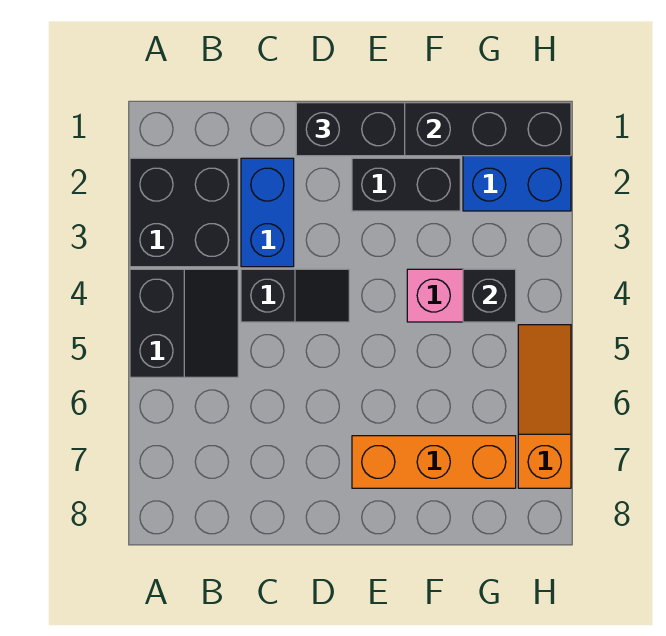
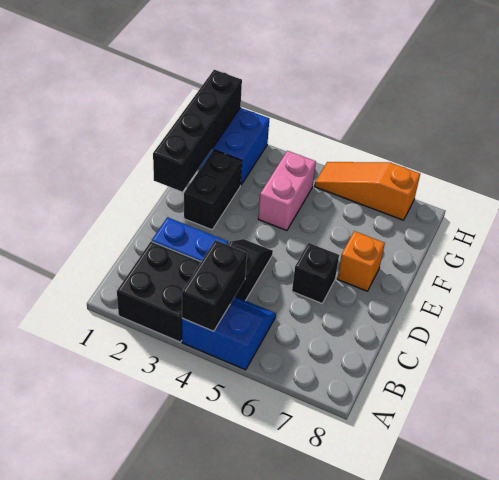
black 2x2 slope [130,269,238,377] -> blue 2x2 slope [182,297,276,370]
black 1x2 brick [296,103,405,156] -> black 1x2 brick moved to [182,240,247,331]
orange 1x3 brick [352,436,516,488] -> orange 1x1 brick [337,231,385,291]
black 1x1 brick [463,269,516,322] -> black 1x1 brick moved to [292,243,339,303]

